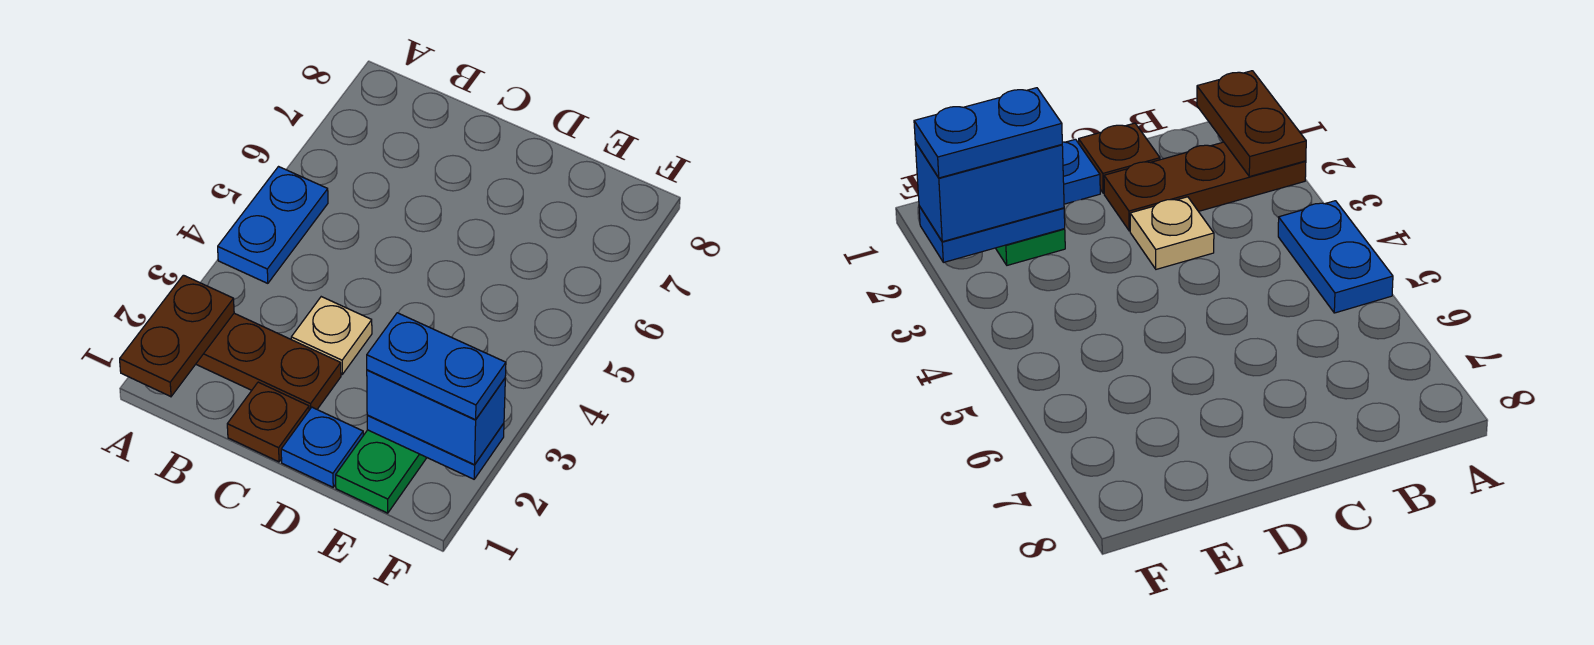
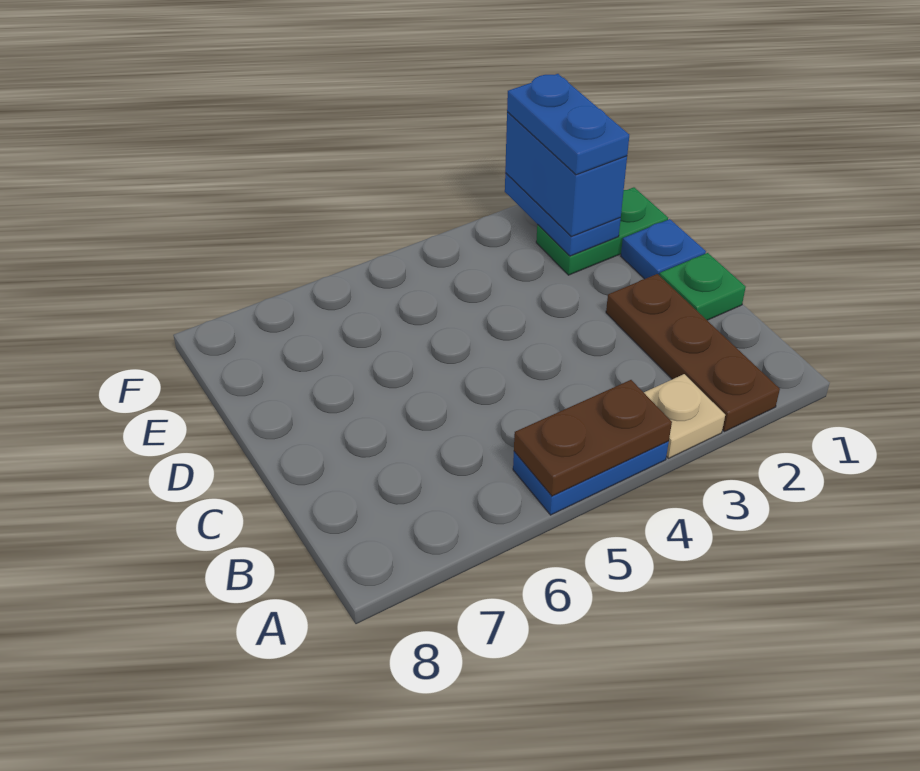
brown 1x2 plate [120,275,234,397] -> brown 1x2 plate moved to [514,380,672,496]
brown 1x1 plate [227,382,309,462] -> green 1x1 plate [659,253,746,320]
tan 1x1 plate [291,297,372,374] -> tan 1x1 plate moved to [644,374,725,458]

